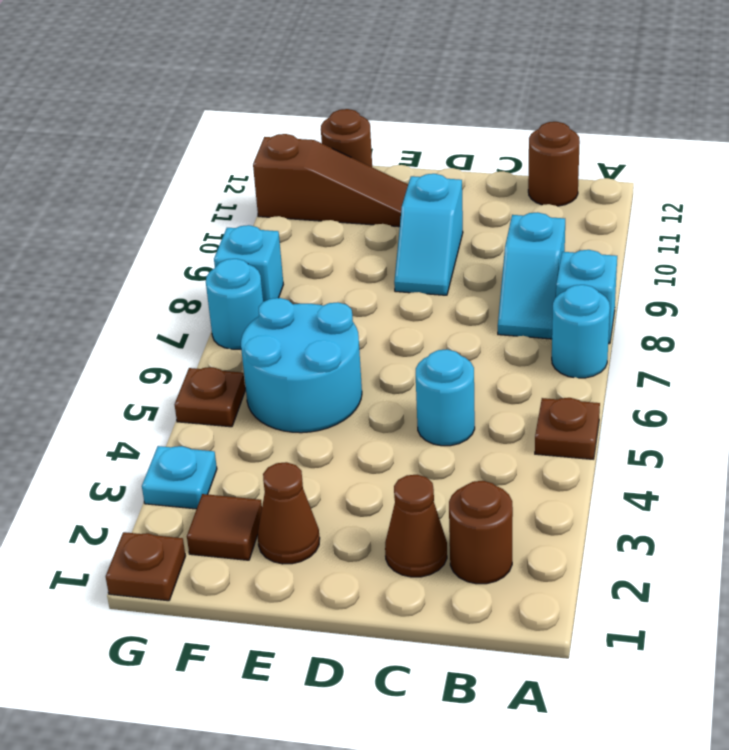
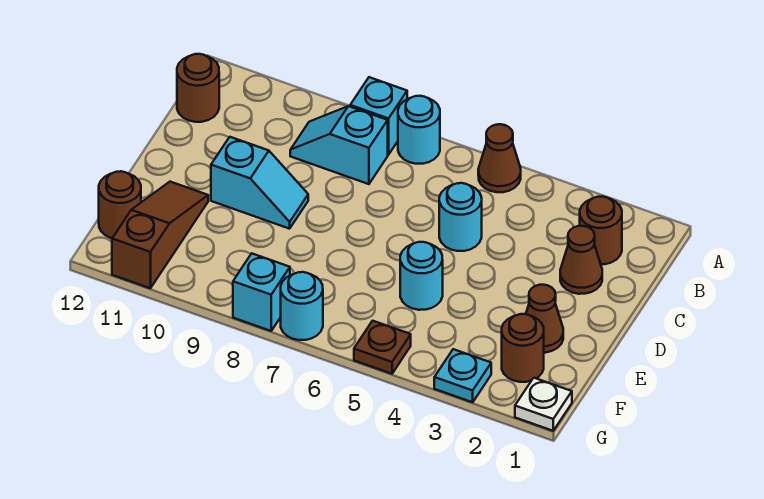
brown 1x1 plate [535,398,600,459] -> brown 1x1 cone [478,124,521,192]
cyan 1x2 slope [498,212,565,339] -> cyan 1x2 slope turned to [290,106,388,184]
cyan 2x2 round brick [241,298,362,433] -> cyan 1x1 round brick [400,242,443,310]
brown 1x1 tile [187,494,262,560] -> brown 1x1 round brick [502,314,544,382]
brown 1x1 plate [106,532,185,601] -> white 1x1 plate [515,378,572,431]

